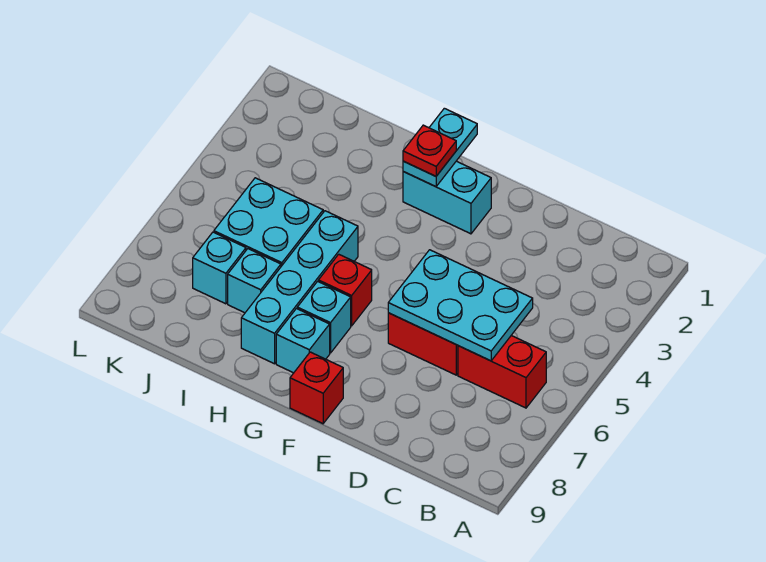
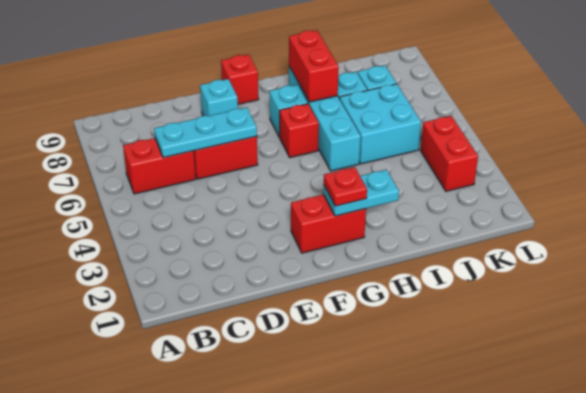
cyan 2x3 plate [388,250,533,361] -> cyan 1x3 plate [154,108,257,158]
cyan 1x2 brick [403,161,491,234] -> red 1x2 brick [291,195,366,253]
cyan 1x2 plate [403,108,477,187] -> cyan 1x2 plate turned to [323,170,399,216]
cyan 1x1 brick [276,309,330,373] -> cyan 1x1 brick moved to [200,79,238,116]
none -> red 1x2 brick [289,30,339,102]
none -> red 1x2 brick [421,116,478,191]

